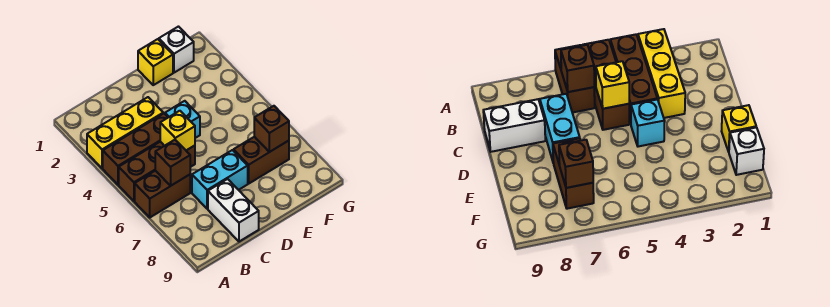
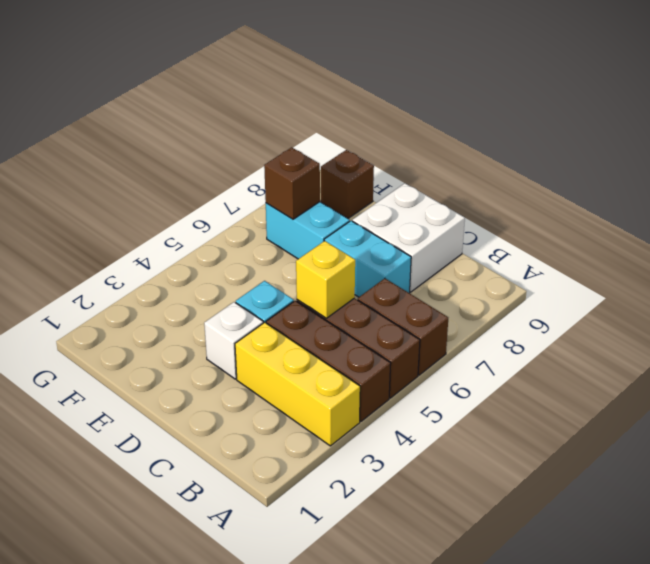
brown 1x1 brick [155,140,190,186] -> brown 1x1 brick moved to [321,150,374,218]
white 1x2 brick [208,179,259,242] -> white 2x2 brick [352,183,465,292]
yellow 1x1 brick [138,39,173,85] -> none
brown 1x2 brick [234,137,289,183] -> cyan 1x2 brick [266,202,350,259]
white 1x1 brick [159,27,194,73] -> white 1x1 brick moved to [204,302,263,379]

